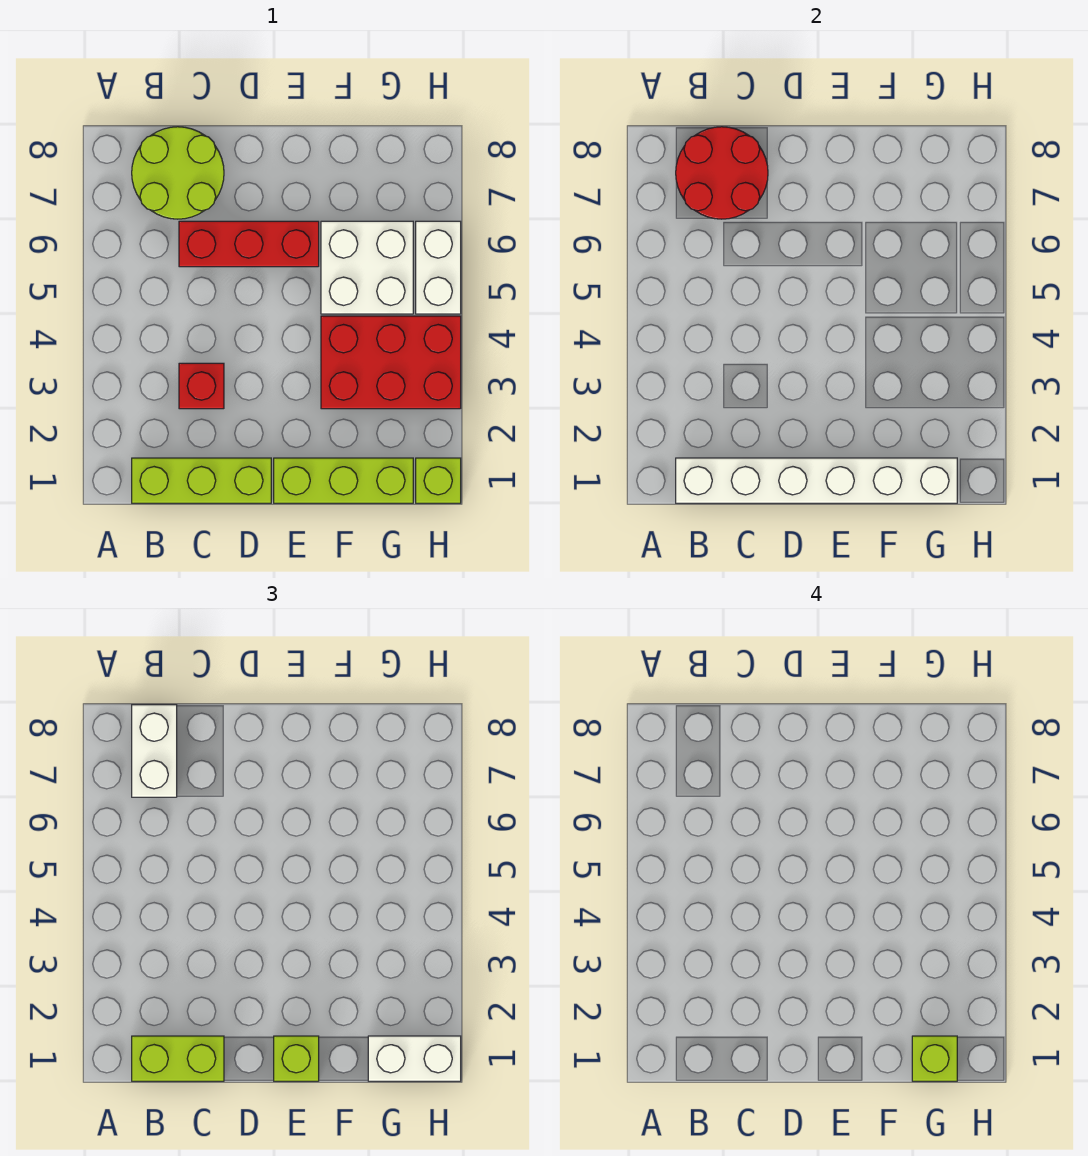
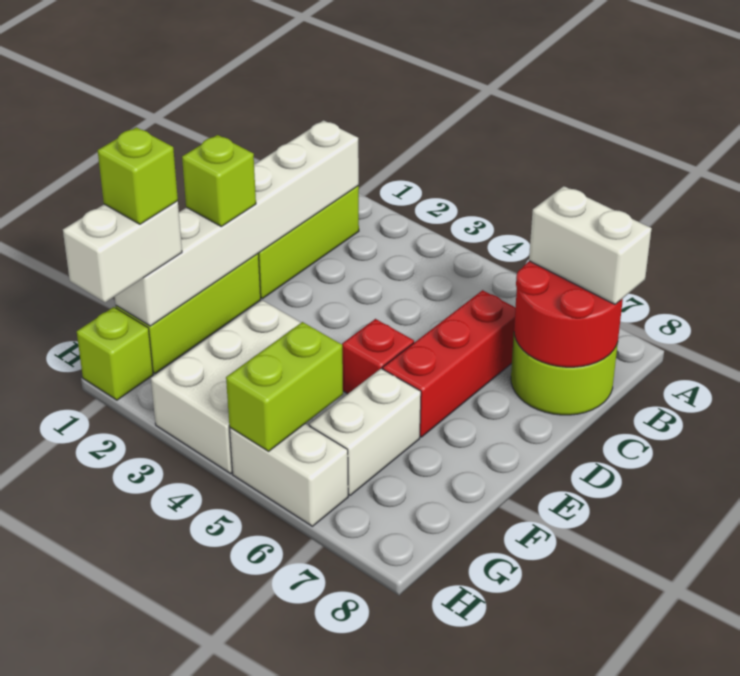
lime 1x2 brick [132,1036,224,1081] -> lime 1x2 brick moved to [226,322,343,451]
red 1x1 brick [179,363,224,409] -> red 1x1 brick moved to [342,319,414,394]
red 2x3 brick [321,316,461,409] -> white 2x3 brick [151,300,301,474]
white 2x2 brick [321,221,413,314] -> white 1x2 brick [309,369,421,495]

